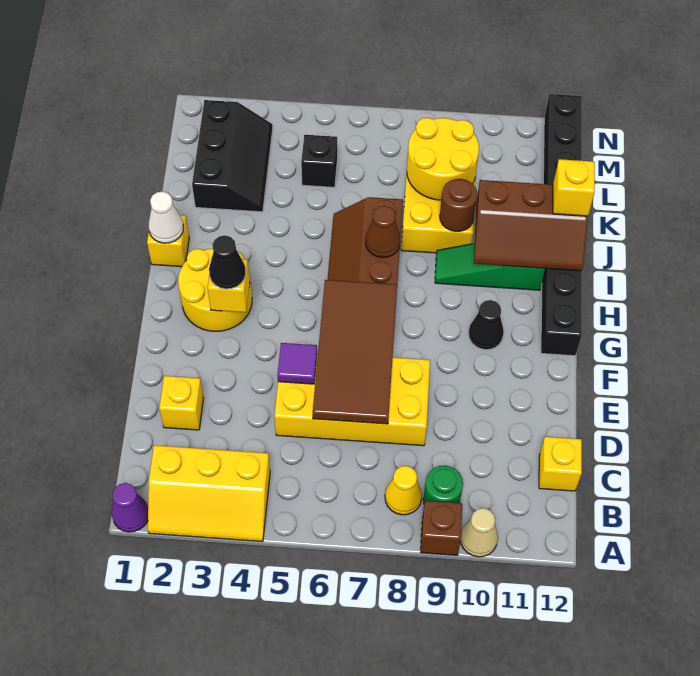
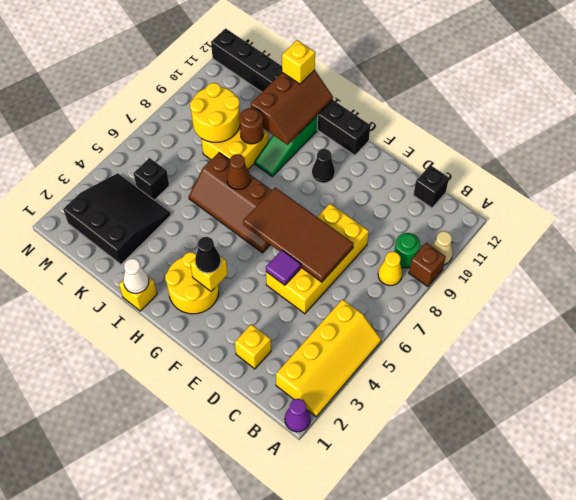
yellow 2x3 slope [148,445,270,542] -> yellow 2x4 slope [276,299,381,417]
yellow 1x1 brick [539,437,582,491] -> black 1x1 brick [413,165,449,208]
black 2x3 slope [192,100,273,212] -> black 3x3 slope [63,173,171,264]

